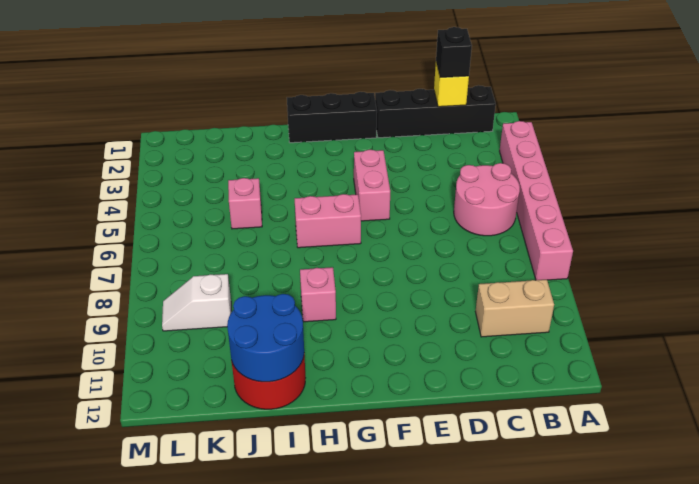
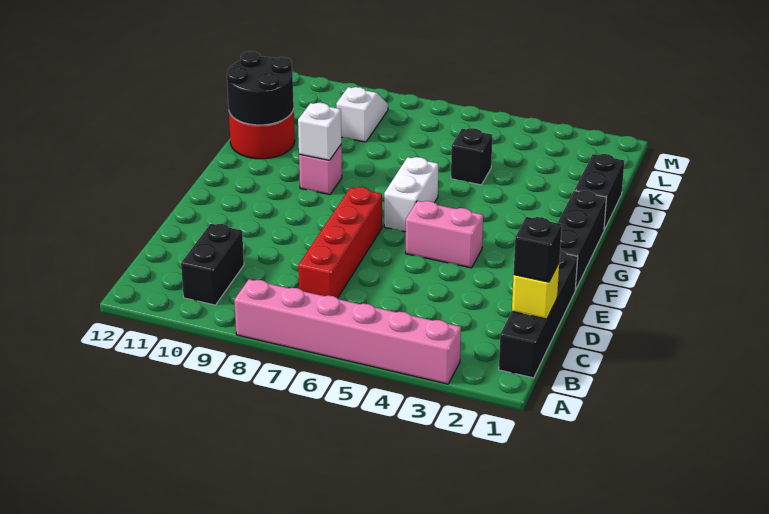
pink 2x2 round brick [454,163,520,236] -> none
tan 1x2 brick [475,280,554,337] -> black 1x2 brick [181,224,244,305]
none -> red 1x4 brick [298,187,382,298]
pink 1x2 brick [295,194,361,248] -> white 1x2 brick [384,157,438,232]
none -> white 1x1 brick [298,103,342,160]
none -> black 1x2 brick [574,154,624,230]
blue 2x2 round brick [227,294,304,382] -> black 2x2 round brick [227,51,294,125]
pink 1x1 brick [228,178,262,229] -> black 1x1 brick [451,128,493,185]

